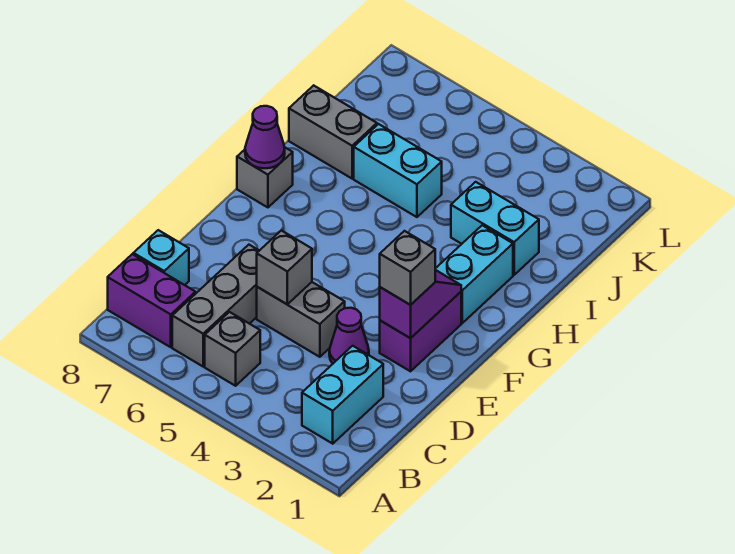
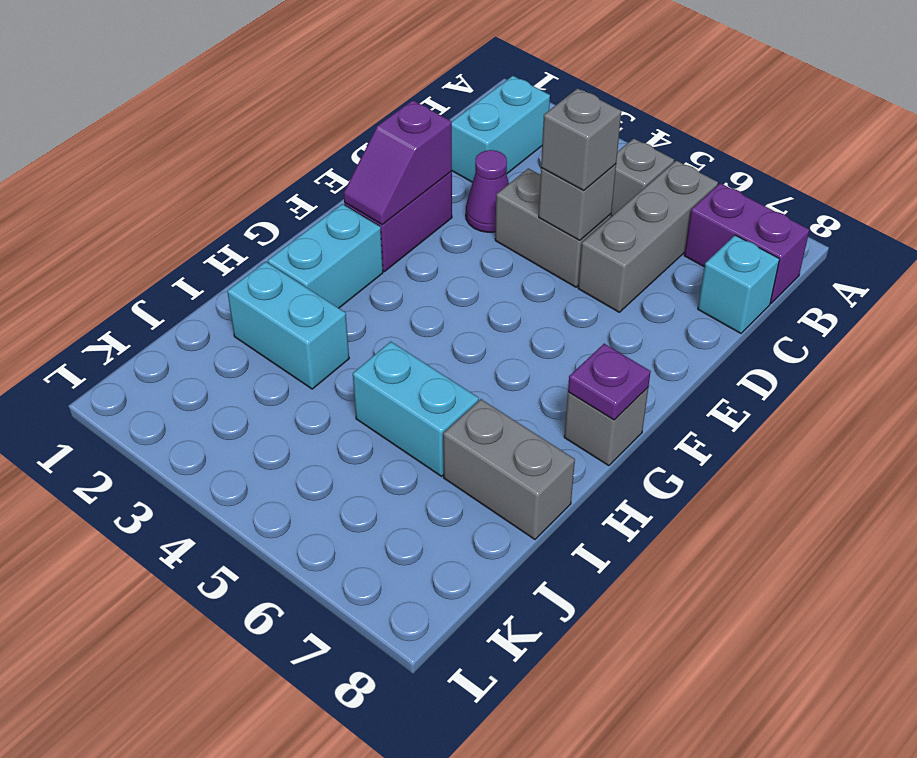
grey 1x1 brick [380,231,435,305] -> grey 1x1 brick moved to [541,88,621,191]
purple 1x1 cone [245,106,285,168] -> purple 1x1 plate [568,344,651,420]

